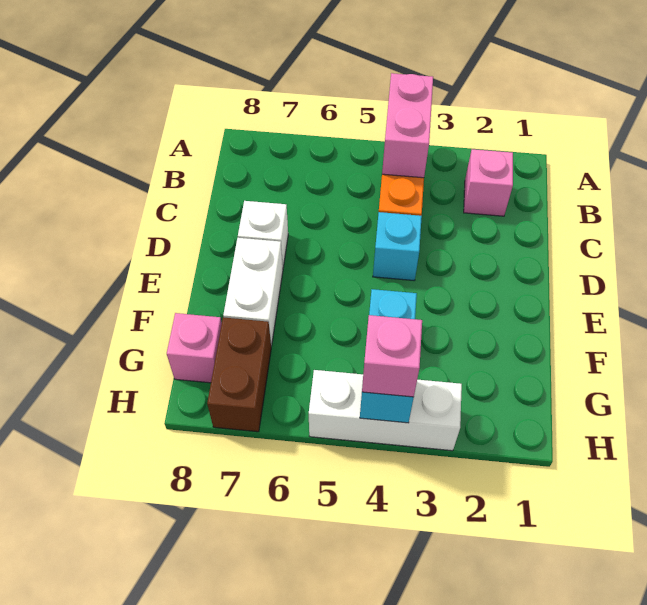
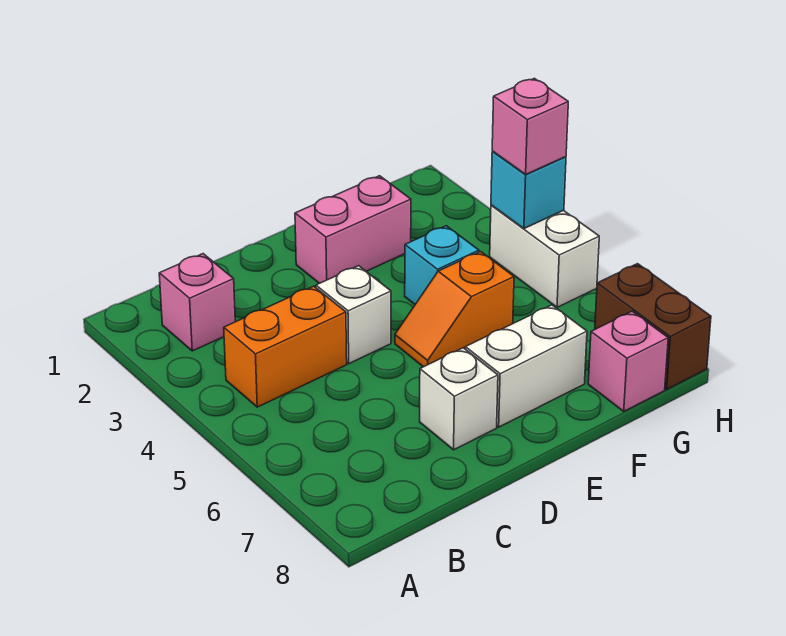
pink 1x2 brick [382,73,433,178] -> pink 1x2 brick moved to [295,176,411,283]
cyan 1x1 brick [373,212,422,280] -> white 1x1 brick [316,266,391,364]
none -> orange 1x2 slope [395,252,514,367]
brown 1x2 brick [207,317,271,432] -> brown 1x2 brick turned to [595,264,711,389]
white 1x3 brick [309,370,462,451] -> white 1x2 brick [490,205,599,307]

